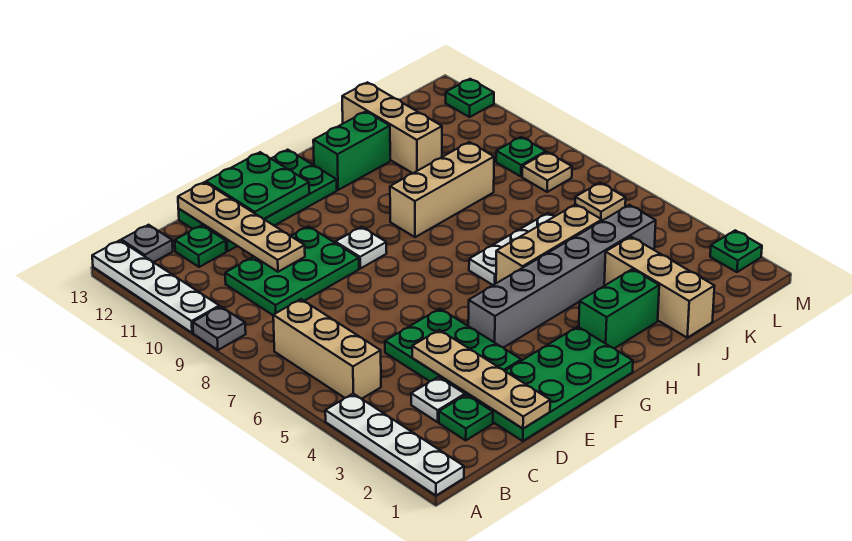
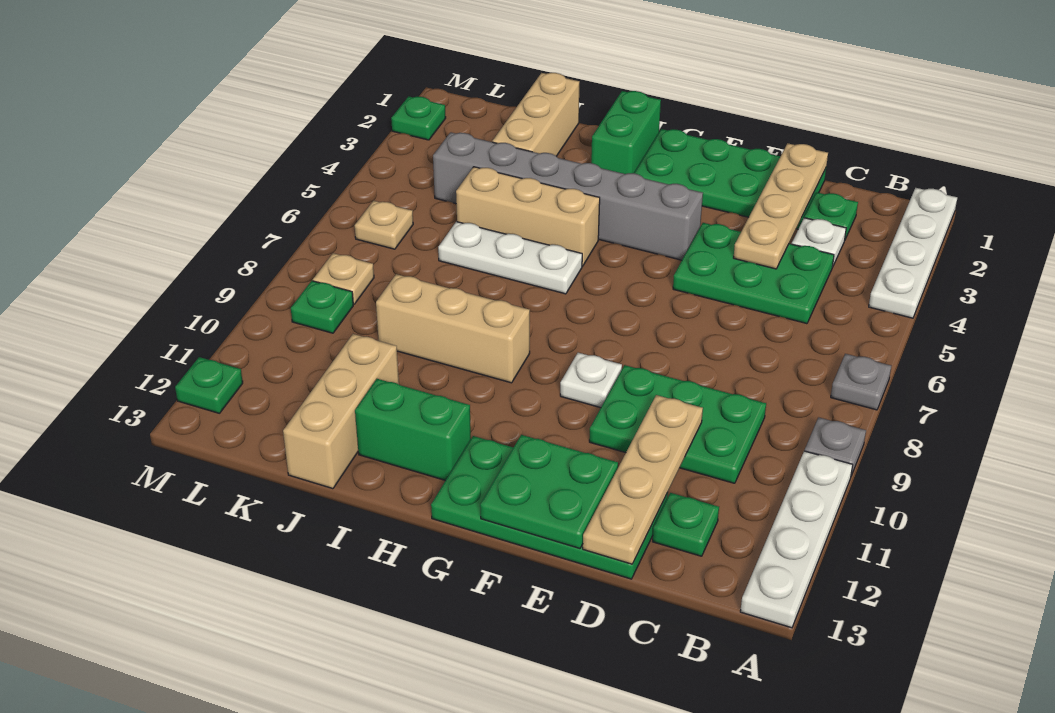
tan 1x3 brick [273,299,381,399] -> none
grey 1x1 plate [121,225,173,262] -> grey 1x1 plate moved to [831,354,891,410]
green 2x3 plate [385,309,521,395] -> green 2x3 plate turned to [673,223,834,324]
green 1x2 brick [579,269,659,348] -> green 1x2 brick turned to [591,91,661,174]

